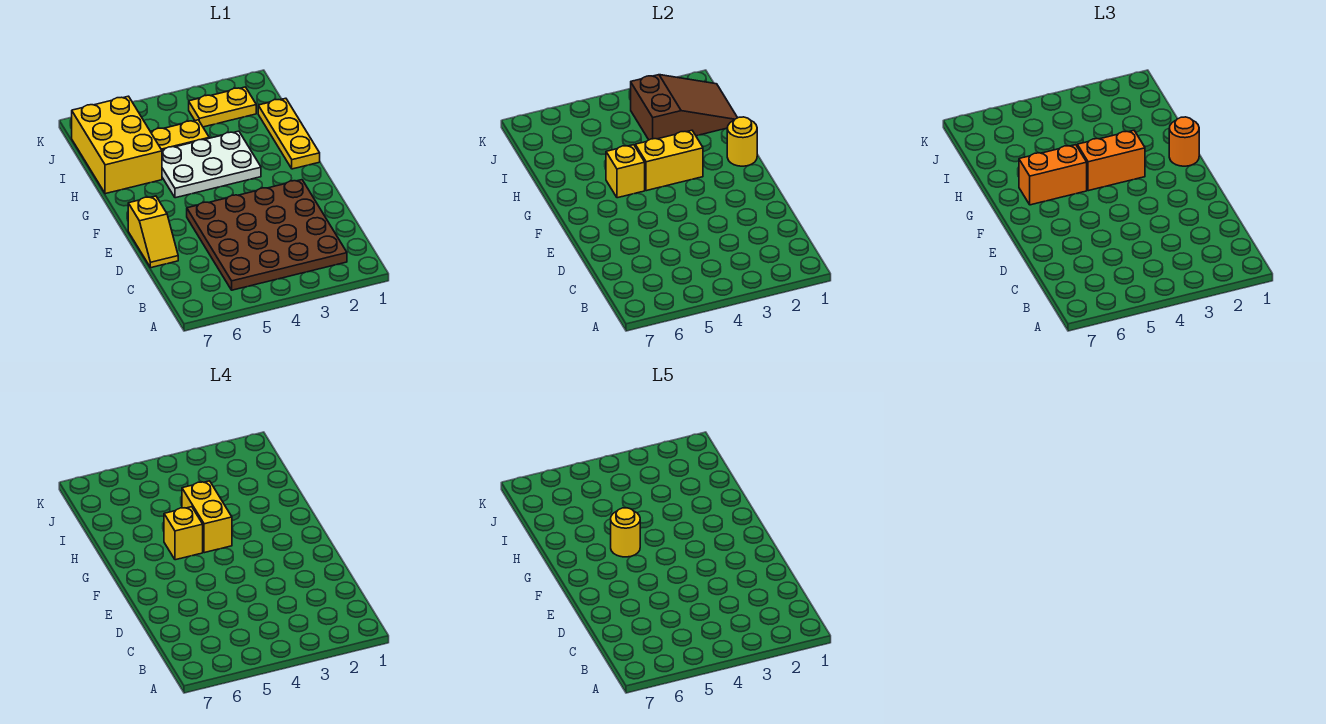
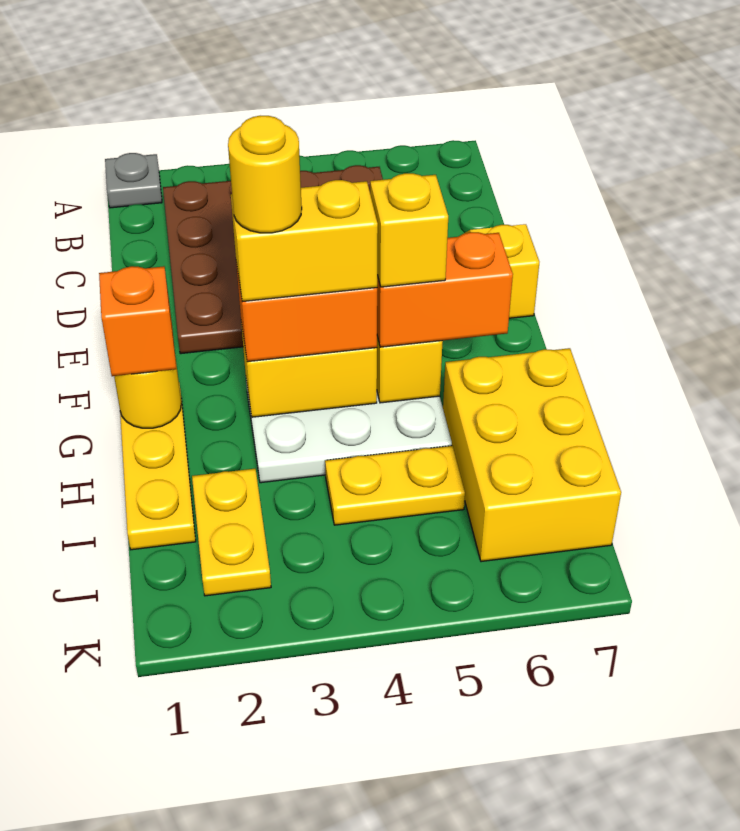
none -> grey 1x1 plate [105,153,162,208]
orange 1x1 round brick [1169,117,1199,166] -> orange 1x1 brick [99,266,176,376]
yellow 1x2 brick [182,481,232,553] -> yellow 1x2 brick turned to [231,180,378,302]
yellow 1x1 round brick [611,508,640,557] -> yellow 1x1 round brick moved to [228,116,302,233]
brown 2x3 slope [631,75,737,140] -> none
yellow 1x2 plate [189,87,256,127] -> yellow 1x2 plate turned to [192,469,271,596]

